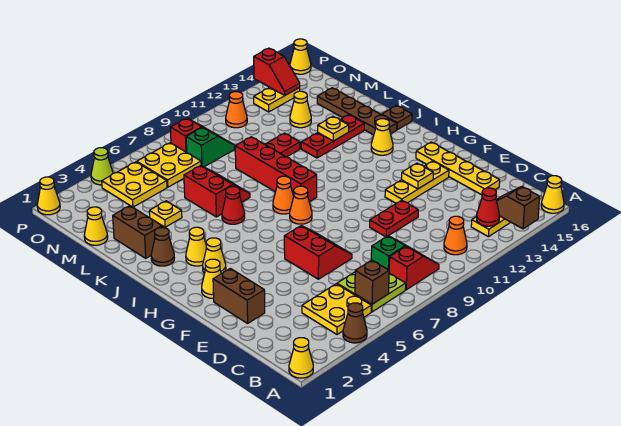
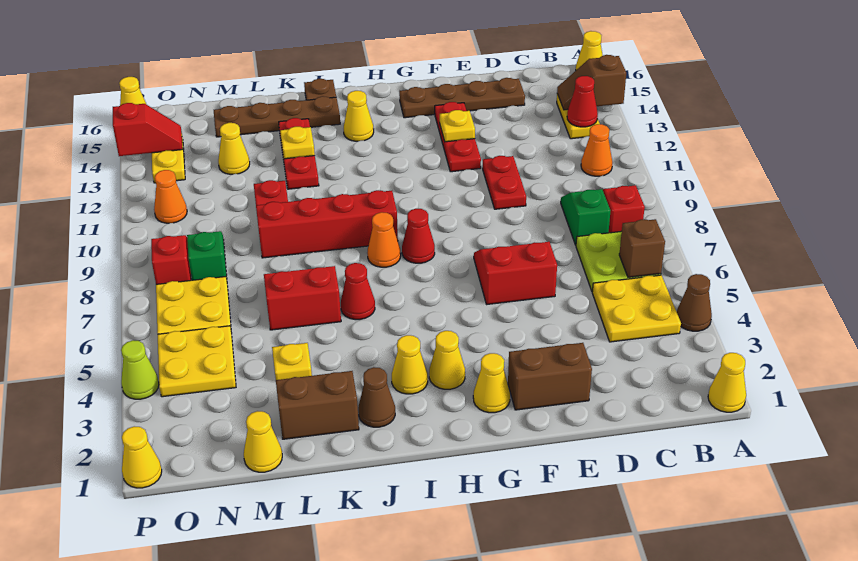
yellow 1x4 plate [416,142,500,195] -> brown 1x4 plate [399,78,525,118]
yellow 1x3 plate [385,161,449,203] -> red 1x3 plate [435,102,481,172]
orange 1x1 cone [290,186,312,224] -> red 1x1 cone [402,209,435,263]

